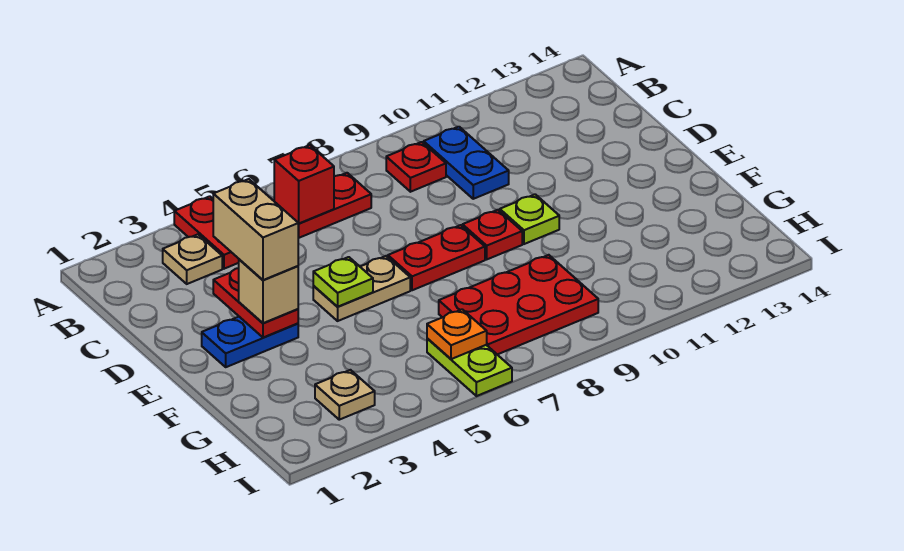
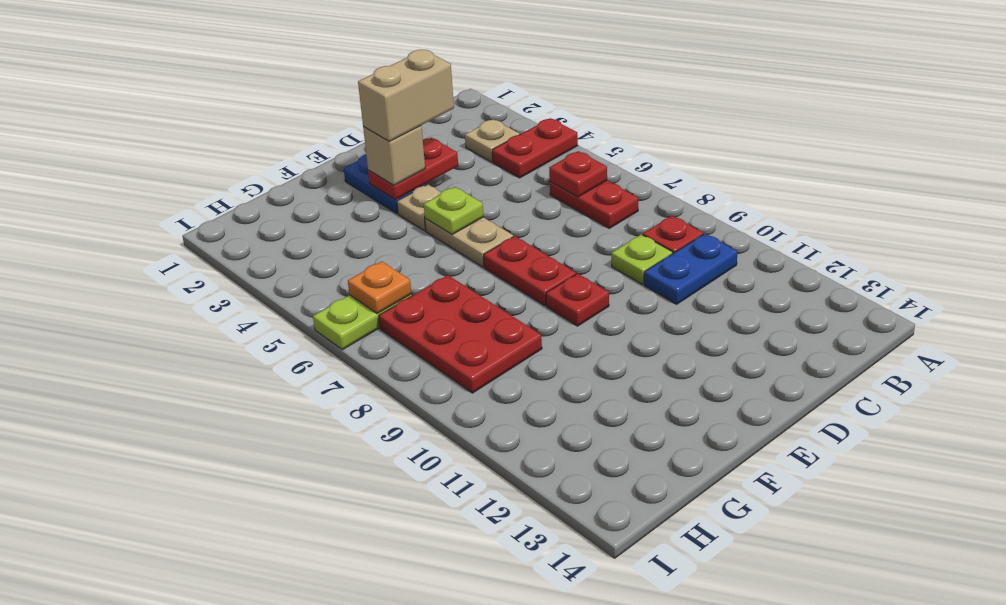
red 1x1 brick [274,145,334,224] -> red 1x1 plate [549,151,607,197]
lime 1x1 plate [500,194,559,244] -> lime 1x1 plate moved to [611,234,673,285]
tan 1x1 plate [315,370,375,420] -> tan 1x1 plate moved to [397,185,441,231]

